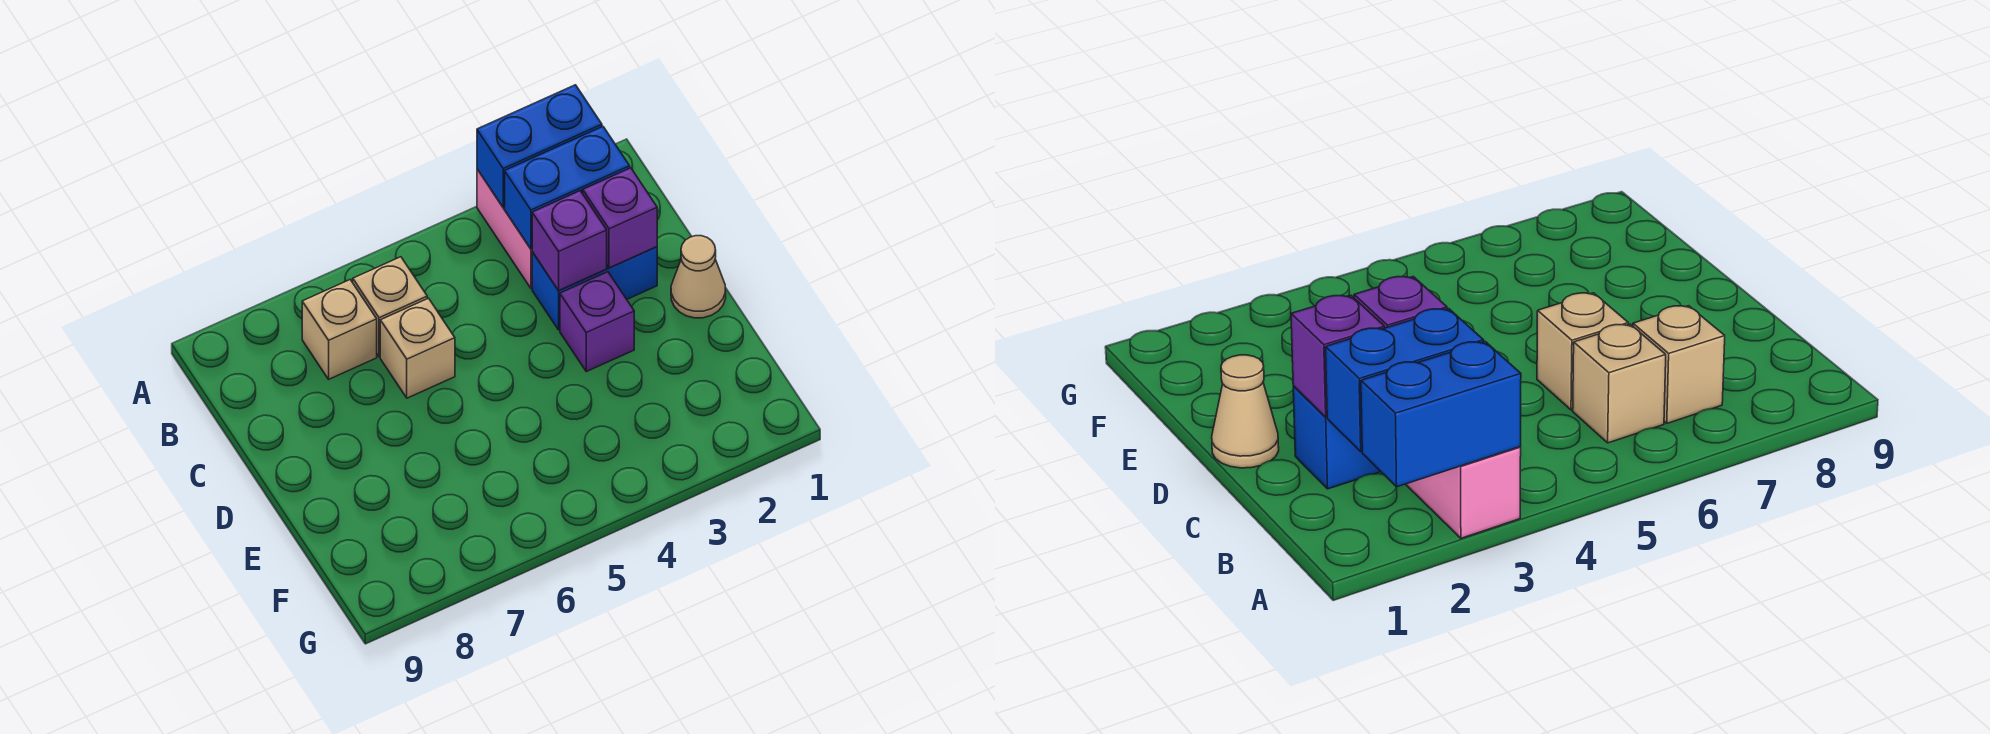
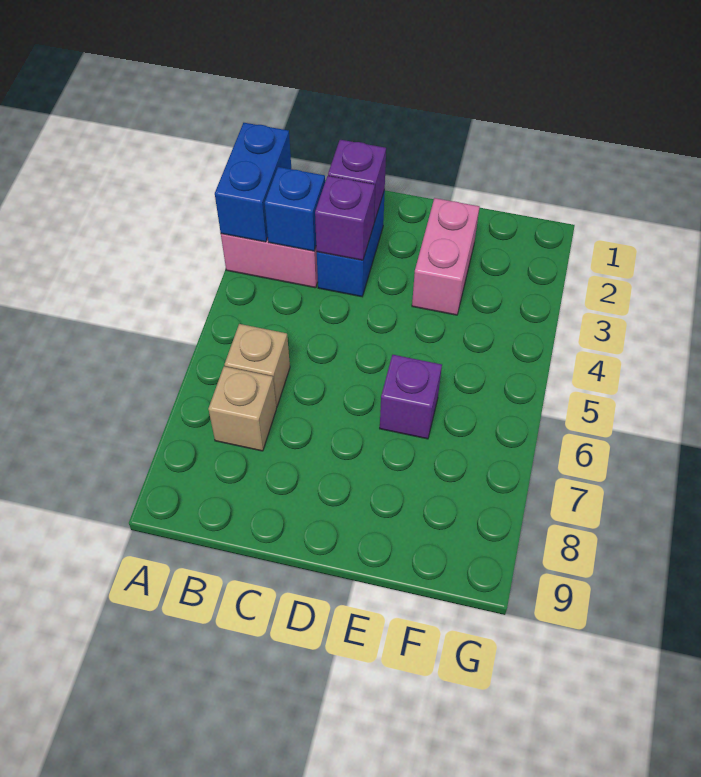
blue 1x2 brick [505,127,630,249] -> blue 1x1 brick [265,167,325,251]
tan 1x1 brick [380,298,455,398] -> none
tan 1x1 cone [671,236,726,318] -> none
purple 1x1 brick [560,272,634,372] -> purple 1x1 brick moved to [380,355,442,439]
none -> pink 1x2 brick [412,198,480,315]

